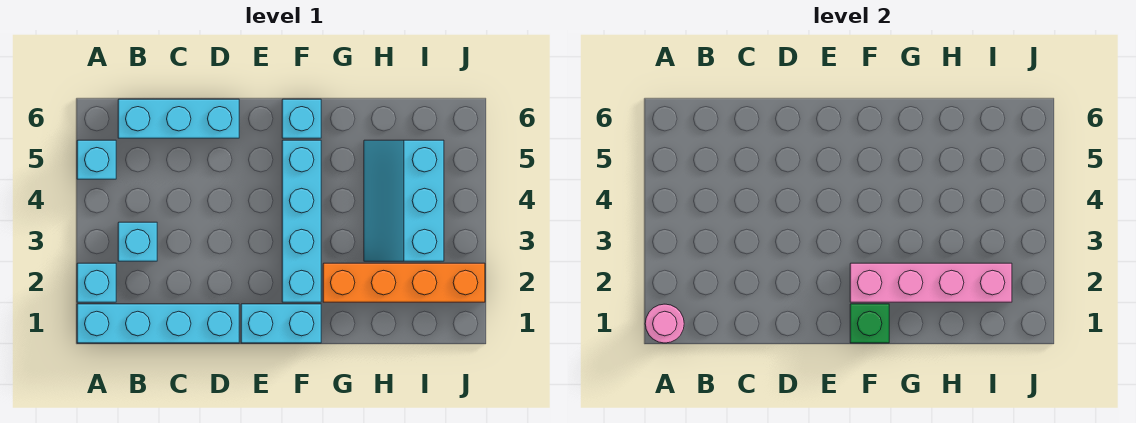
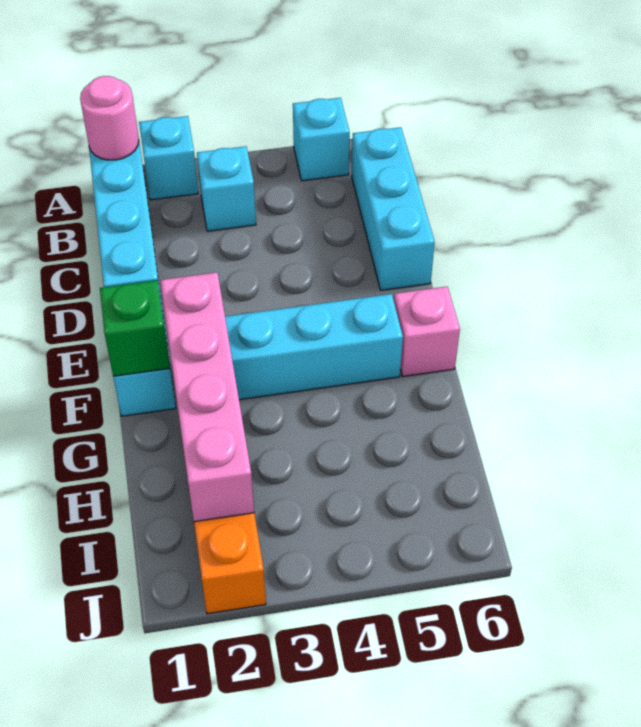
cyan 1x1 brick [282,99,321,138] -> pink 1x1 brick [394,287,460,377]
cyan 2x3 slope [364,140,444,261] -> none

